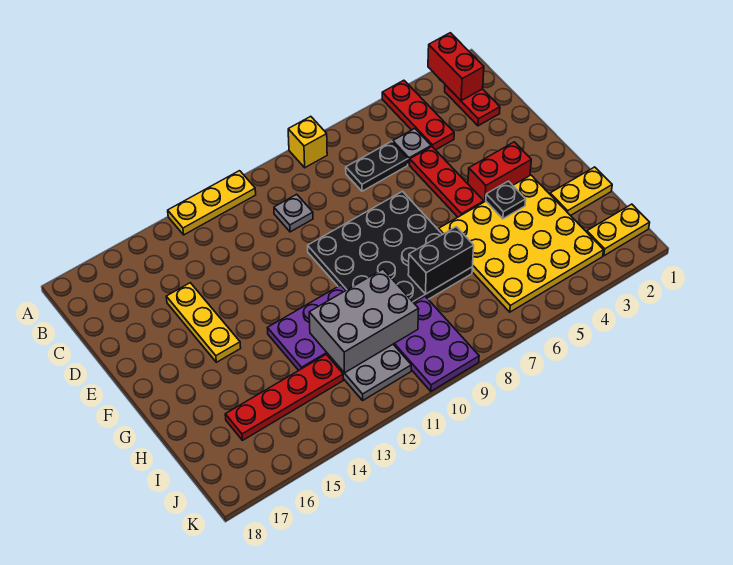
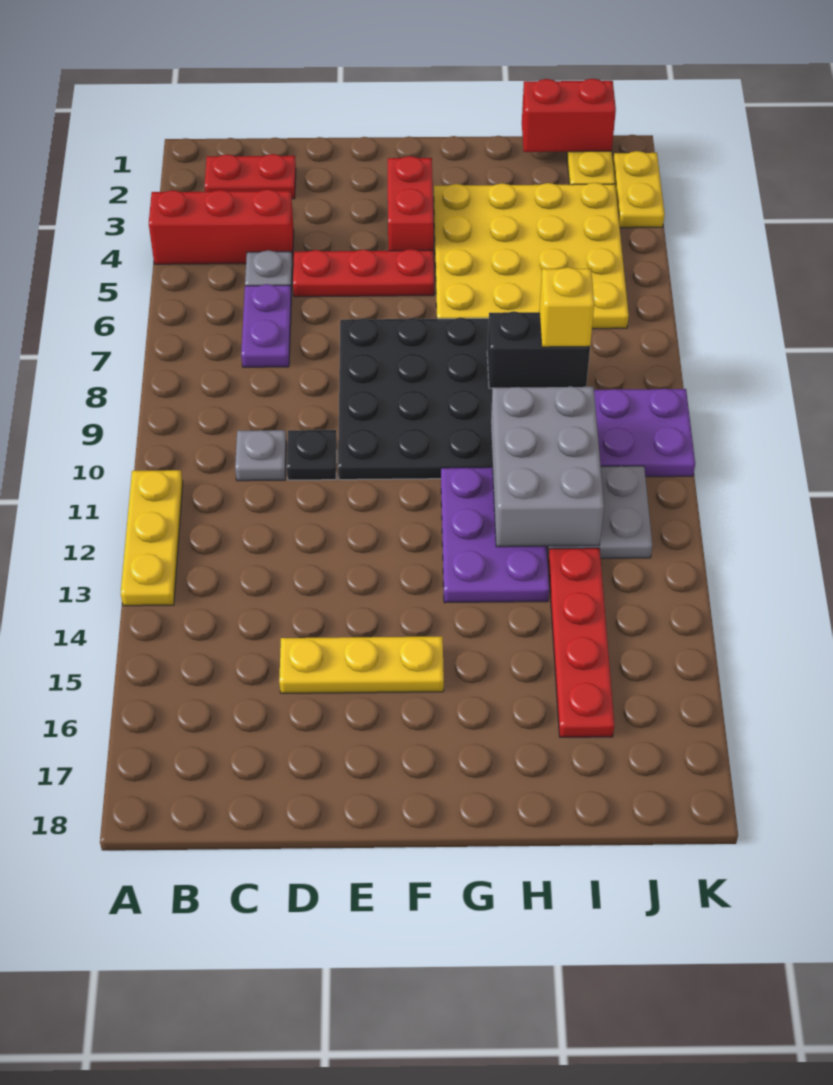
red 1x2 brick [428,33,484,101] -> red 1x2 brick moved to [522,79,616,152]
red 1x3 plate [382,80,454,150] -> red 1x3 brick [149,189,294,264]
yellow 1x1 brick [288,116,327,168] -> yellow 1x1 brick moved to [539,267,594,347]
black 1x2 plate [346,141,408,191] -> purple 1x2 plate [241,284,291,367]
black 1x1 plate [486,181,526,219] -> black 1x1 plate moved to [287,430,337,480]
yellow 1x2 plate [550,167,612,216] -> yellow 1x2 plate moved to [613,151,665,228]
black 1x2 brick [408,227,474,294] -> black 1x2 brick turned to [487,311,590,388]

